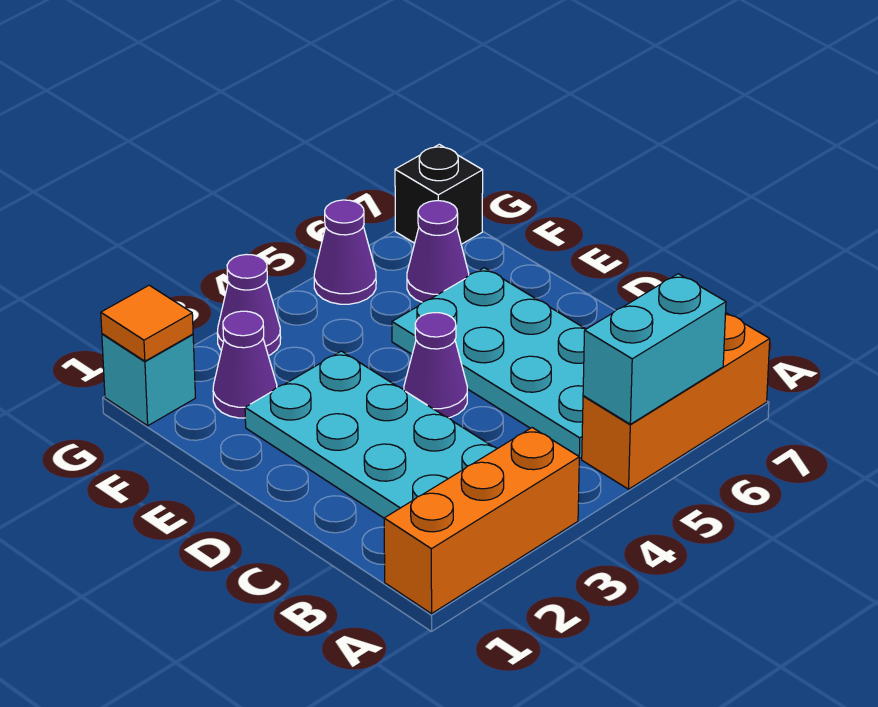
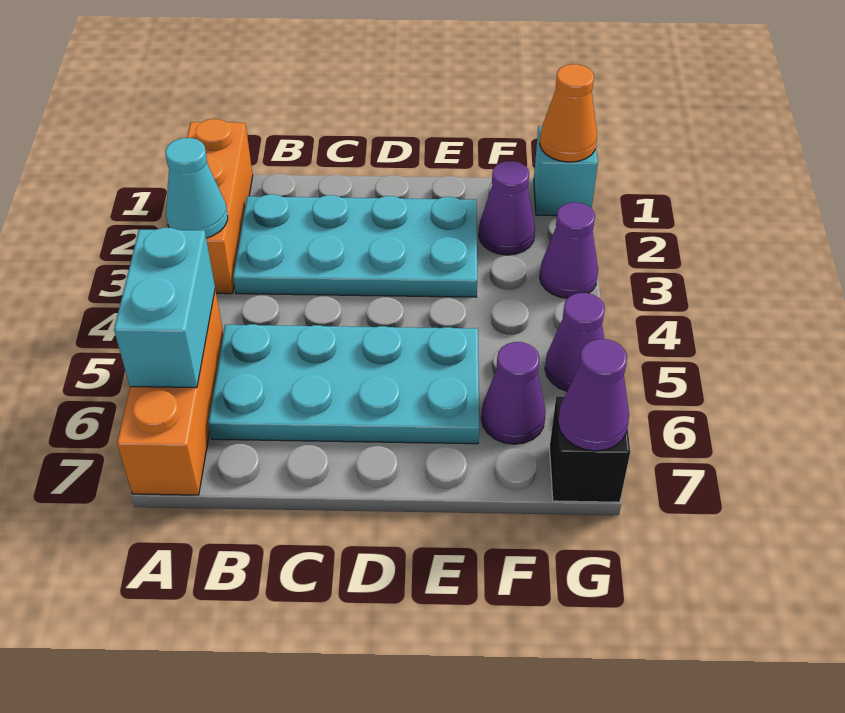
none -> cyan 1x1 cone [165,138,228,238]
purple 1x1 cone [404,313,467,418] -> purple 1x1 cone moved to [558,339,629,451]
orange 1x1 tile [101,285,193,361] -> orange 1x1 cone [540,64,597,162]

